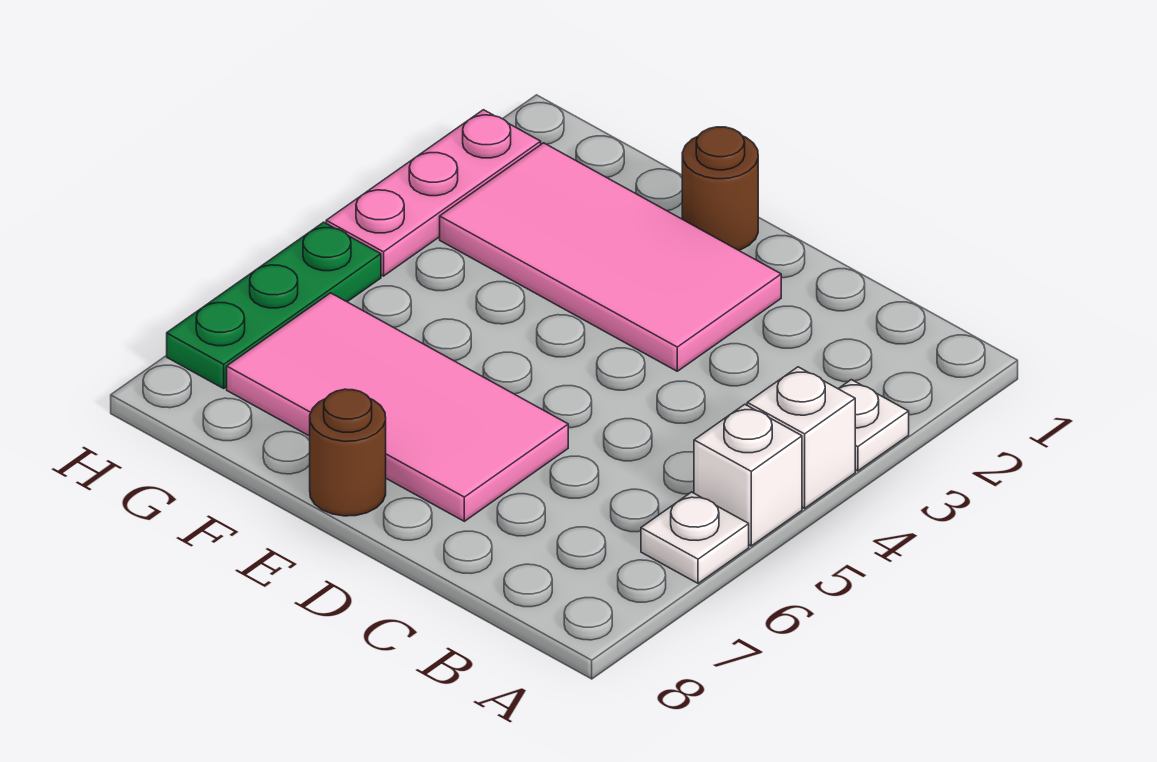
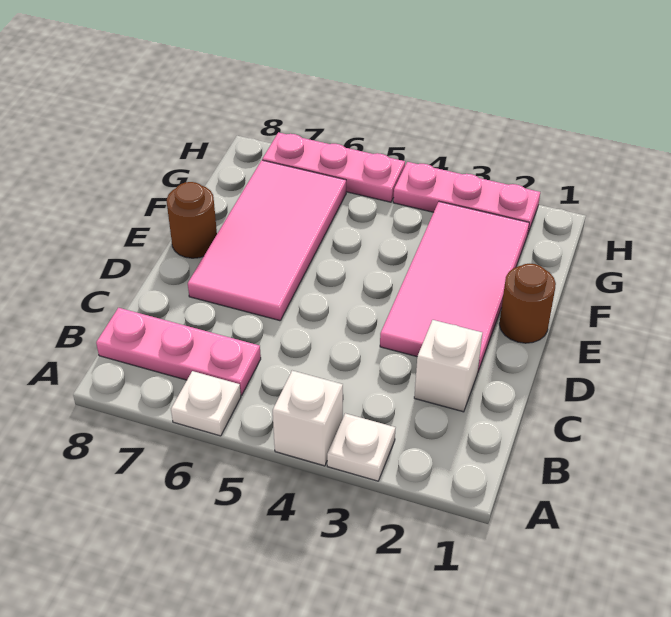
white 1x1 brick [694,404,802,546] -> white 1x1 brick moved to [414,320,482,412]
none -> pink 1x3 plate [96,308,261,395]
green 1x3 plate [167,222,381,388] -> pink 1x3 plate [262,132,405,202]

